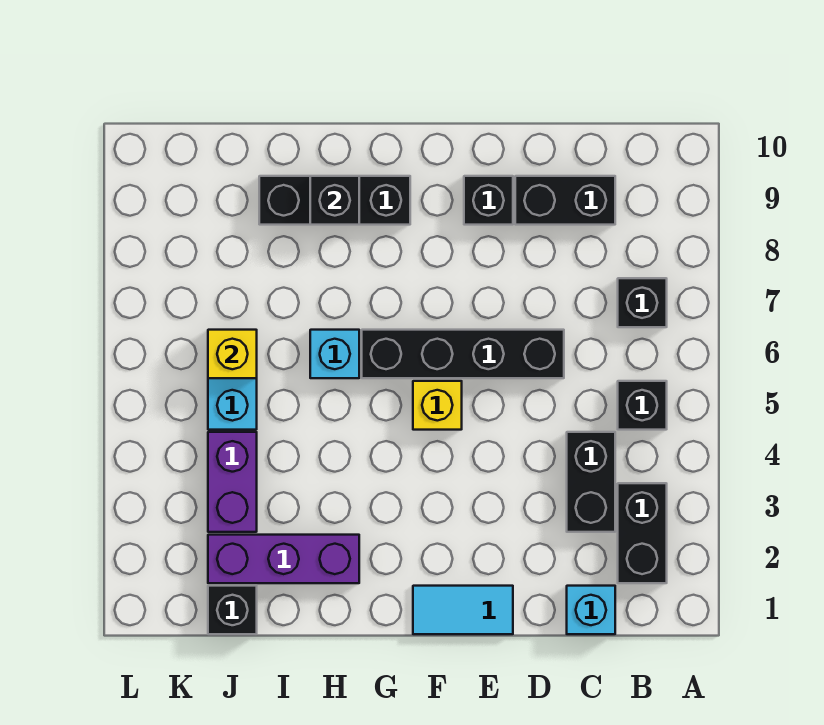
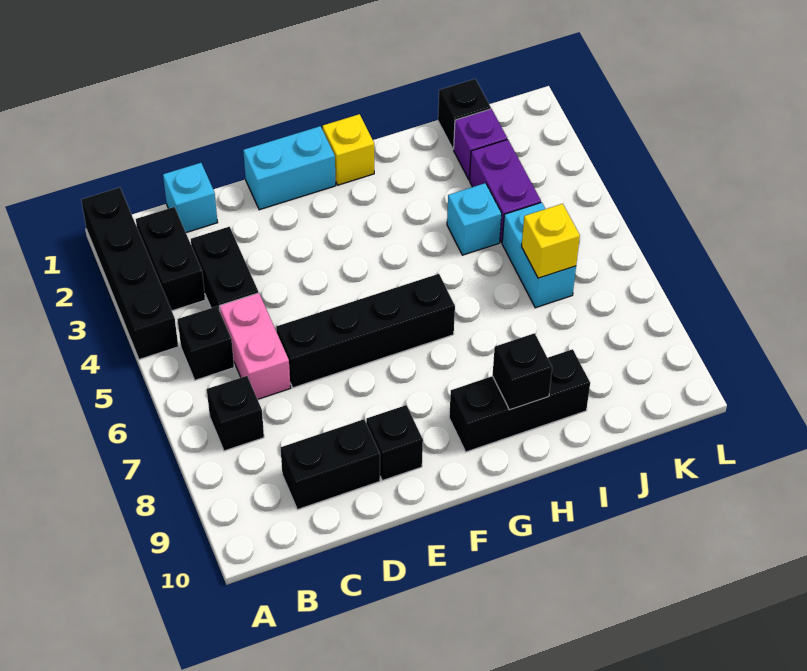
none -> black 1x4 brick [81,188,178,359]
none -> pink 1x2 brick [220,293,291,399]
cyan 1x2 tile [413,586,513,634] -> cyan 1x2 brick [243,126,336,210]
yellow 1x1 brick [413,381,462,430] -> yellow 1x1 brick moved to [323,114,374,185]
purple 1x3 brick [208,535,359,583] -> purple 1x1 brick [454,109,507,180]
cyan 1x1 brick [310,330,359,378] -> cyan 1x1 brick moved to [447,183,502,255]

